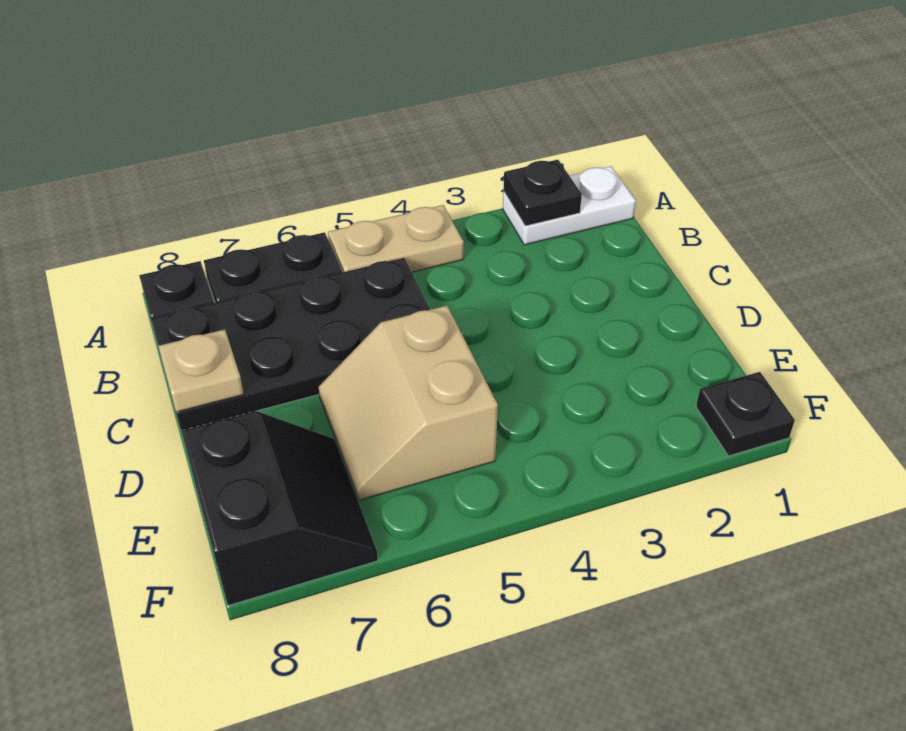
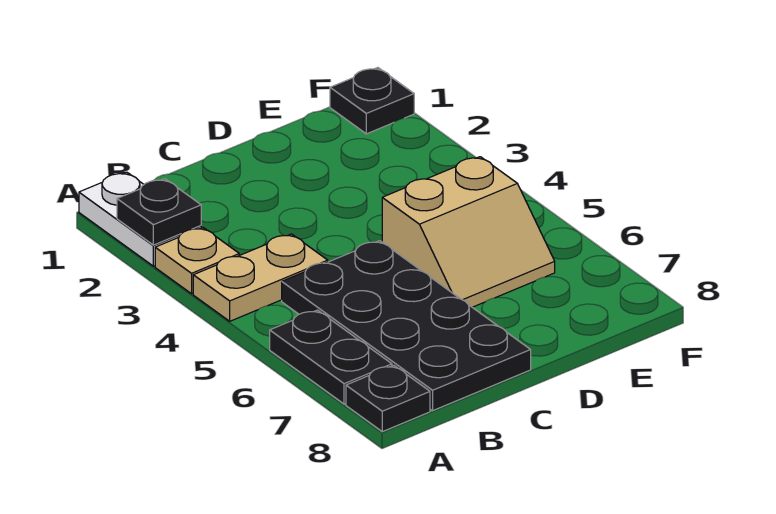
tan 1x2 plate [328,205,464,273] -> tan 1x2 plate turned to [193,234,328,321]
tan 1x1 plate [158,329,244,412] -> tan 1x1 plate moved to [155,228,239,294]
black 2x2 slope [182,411,378,606] -> none

